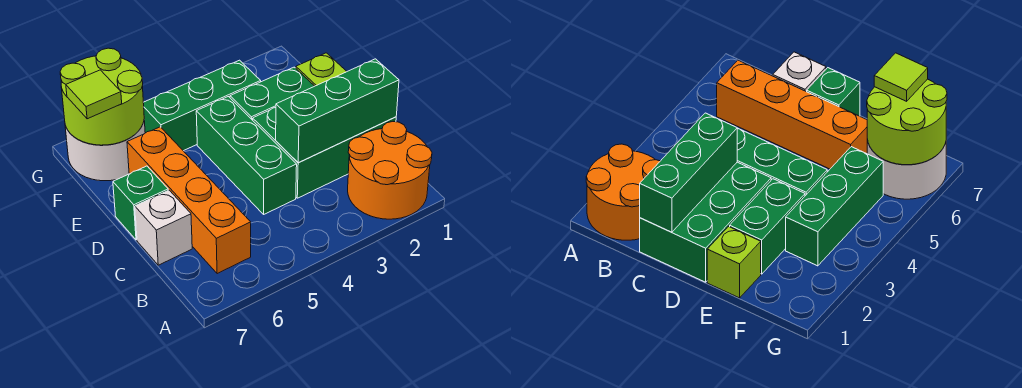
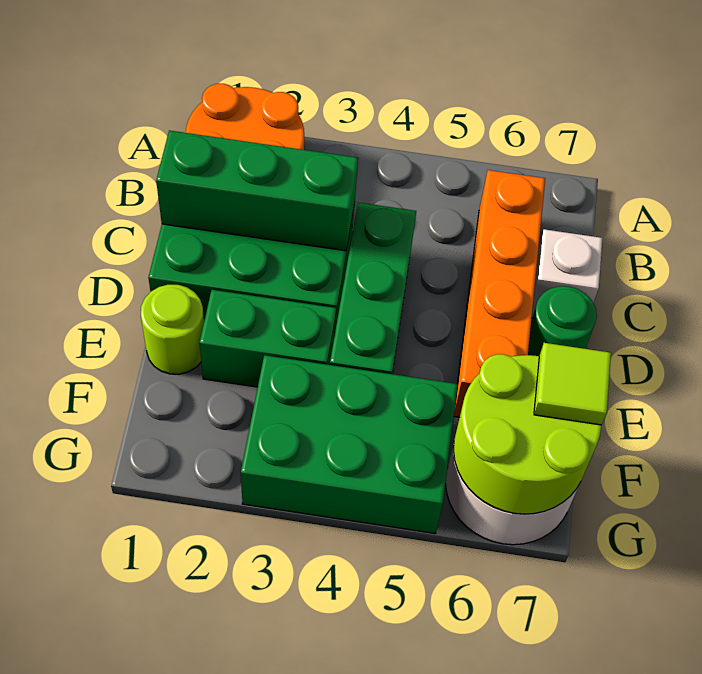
green 1x1 brick [113,166,168,240] -> green 1x1 round brick [528,286,597,356]
lime 1x1 brick [296,53,347,86] -> lime 1x1 round brick [141,285,204,374]
green 1x3 brick [143,60,261,151] -> green 2x3 brick [241,355,458,533]

